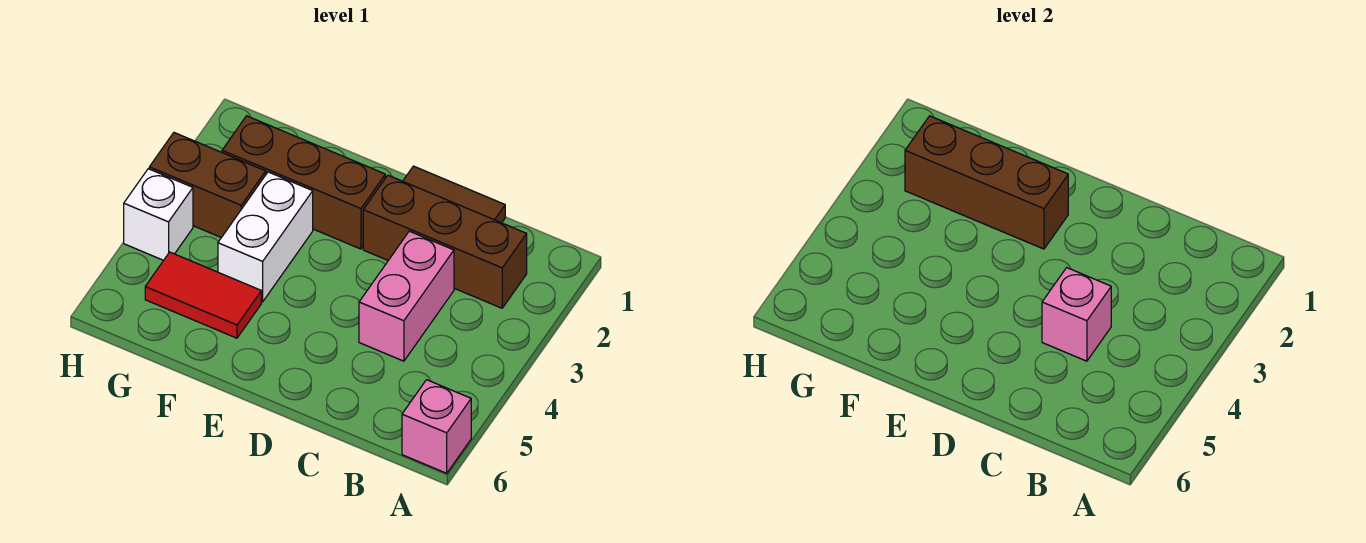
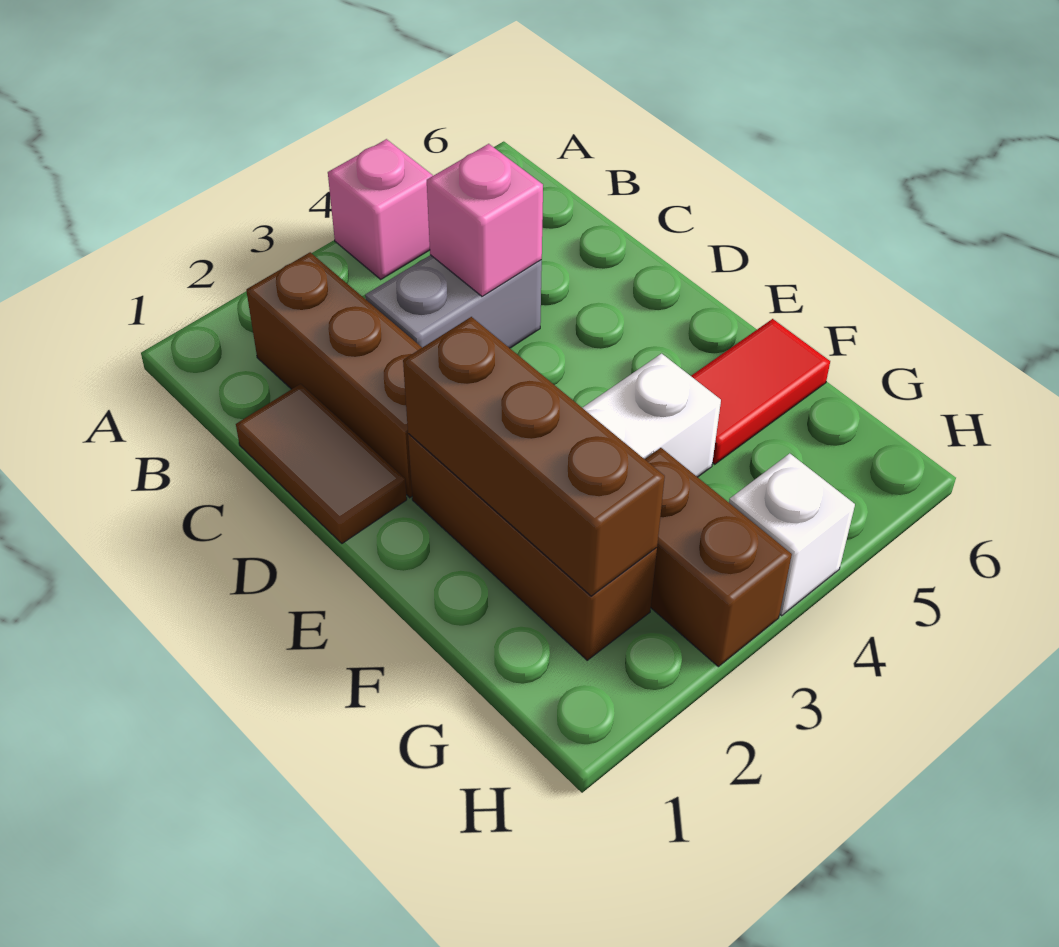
pink 1x1 brick [402,380,471,473] -> pink 1x1 brick moved to [328,139,433,279]
pink 1x2 brick [359,231,454,361] -> grey 1x2 brick [365,255,542,348]
red 1x2 tile [145,252,261,338] -> red 1x2 tile turned to [691,319,830,464]

